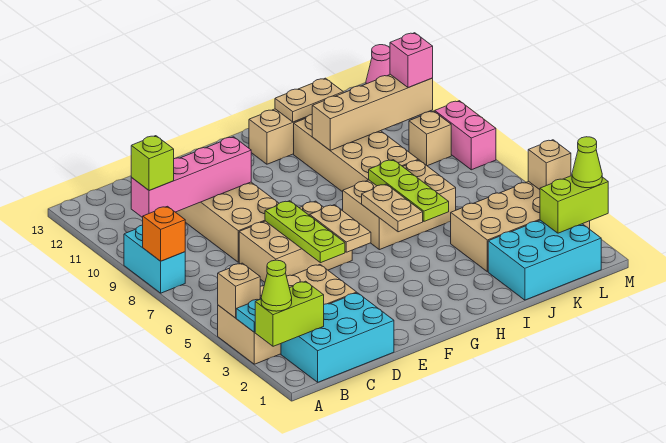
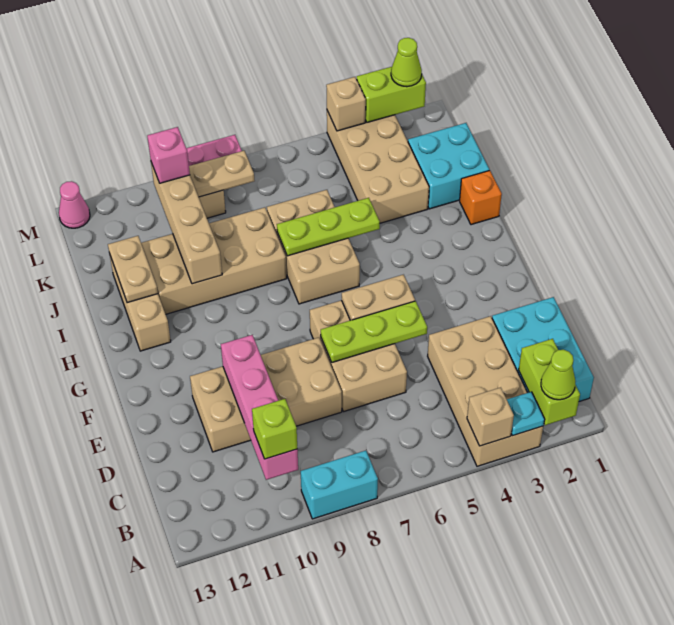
orange 1x1 brick [143,206,185,261] -> orange 1x1 brick moved to [460,170,502,225]
tan 1x2 plate [362,184,423,232] -> tan 1x2 plate moved to [189,151,254,197]
cyan 2x3 brick [488,220,601,300] -> cyan 2x2 brick [408,123,489,209]
lime 1x2 brick [540,176,608,233] -> lime 1x2 brick turned to [357,67,426,122]

